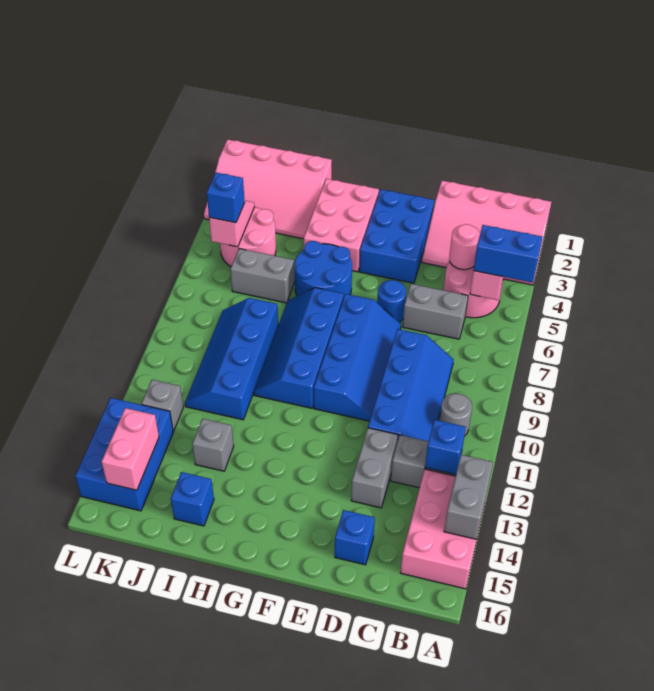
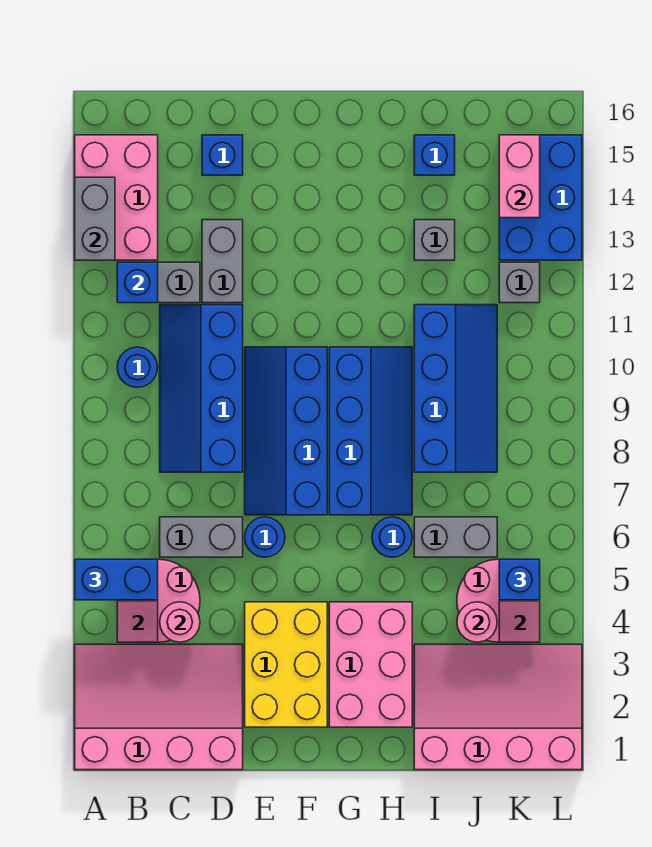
grey 1x1 round brick [440,393,472,436] -> blue 1x1 round brick [117,347,158,388]
blue 2x3 brick [359,189,434,283] -> yellow 2x3 brick [245,602,327,727]
blue 2x2 round brick [294,241,352,296] -> blue 1x1 round brick [372,517,412,557]
none -> pink 1x1 round brick [457,602,497,642]

